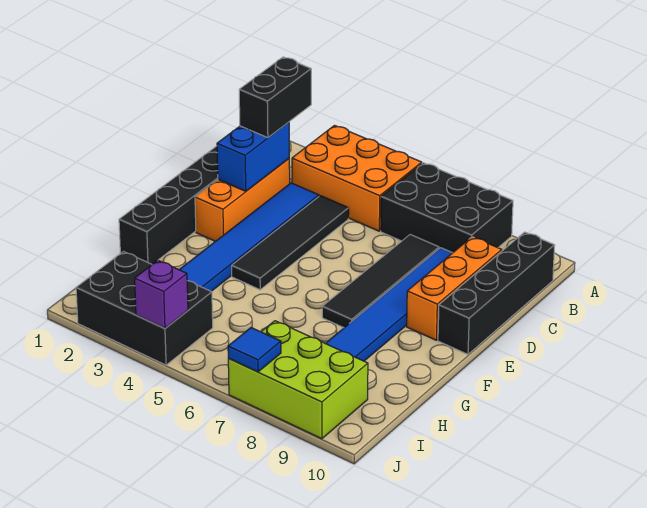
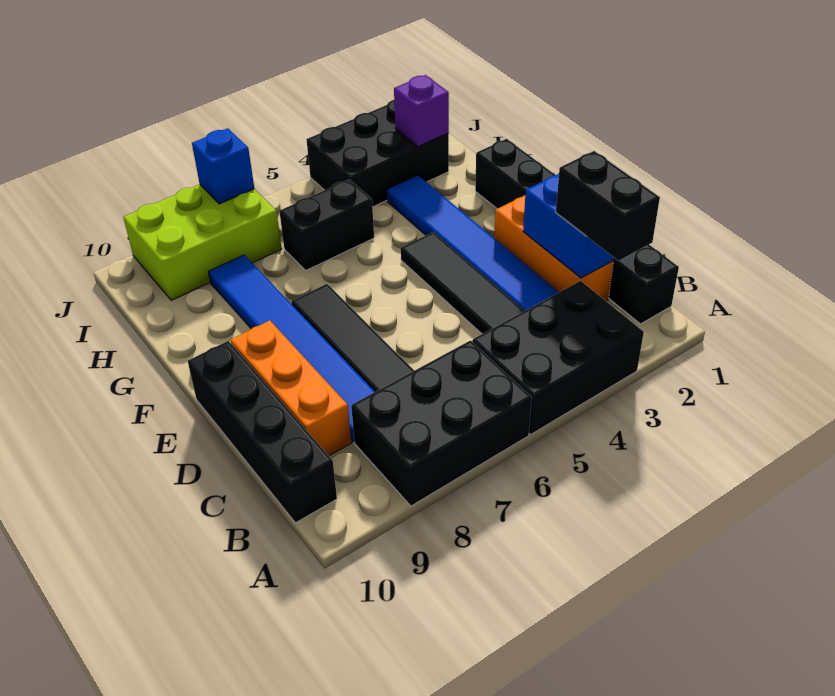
orange 2x3 brick [292,126,422,231] -> black 2x3 brick [472,281,644,434]
none -> black 1x2 brick [279,179,374,270]
purple 1x1 brick [135,260,188,328] -> purple 1x1 brick moved to [394,75,449,147]
blue 1x1 tile [228,328,281,372] -> blue 1x1 brick [192,128,254,204]

